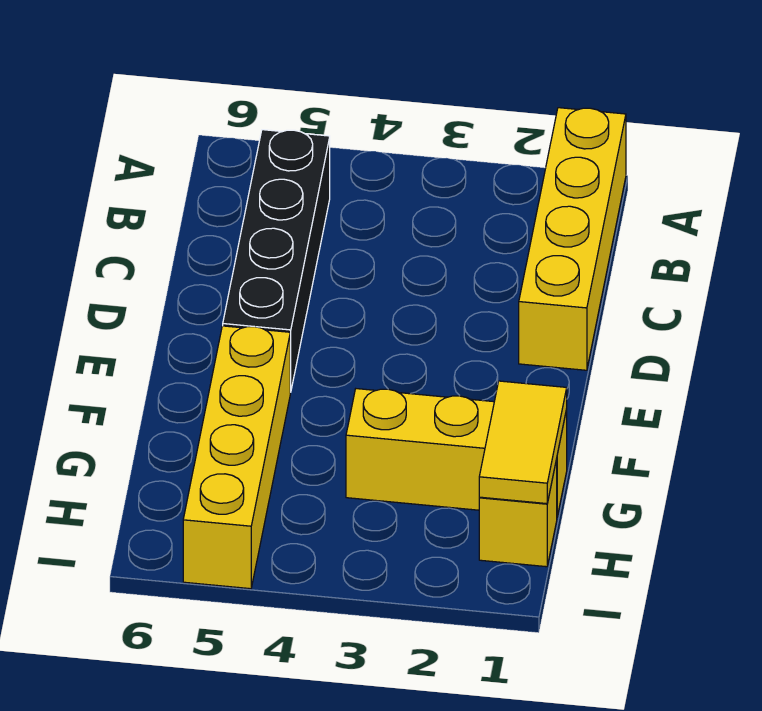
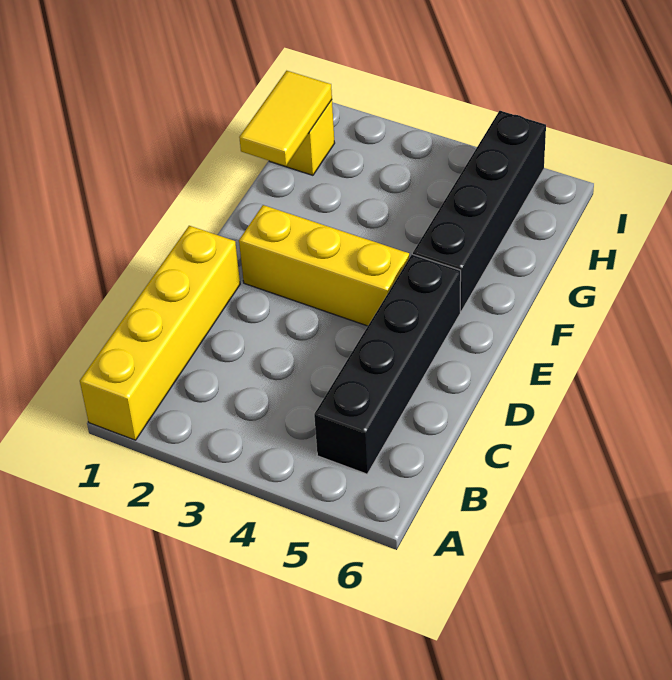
yellow 1x4 brick [183,326,290,589] -> black 1x4 brick [413,111,546,311]
yellow 1x3 brick [346,389,567,516] -> yellow 1x3 brick moved to [239,205,409,326]

